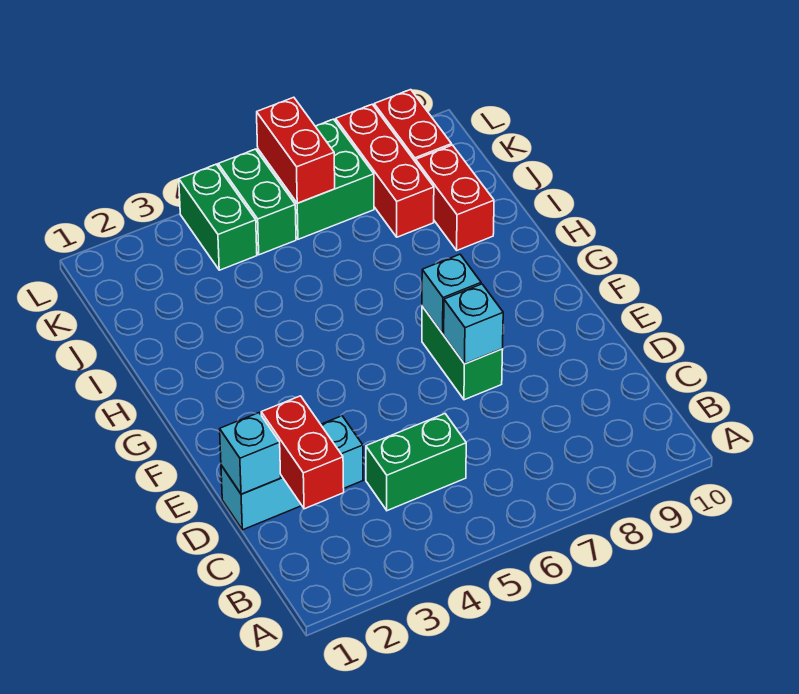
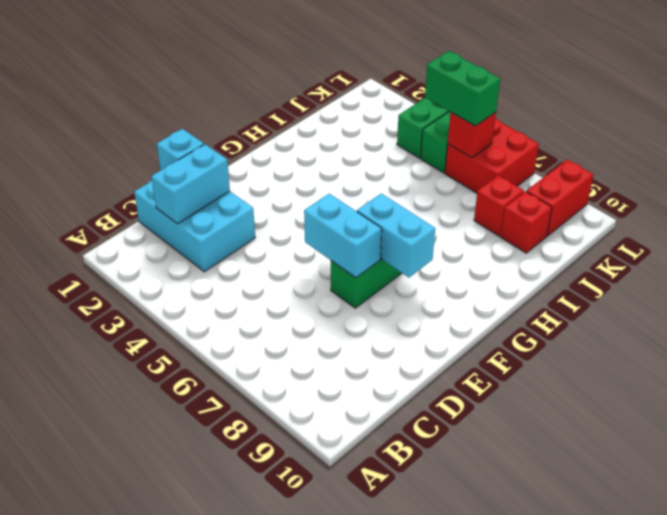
red 1x2 brick [261,396,344,509] -> cyan 1x2 brick [151,144,230,224]
green 1x2 brick [366,414,466,511] -> green 1x2 brick moved to [425,51,500,126]
cyan 1x3 brick [221,416,363,530] -> cyan 2x3 brick [134,181,255,272]
cyan 1x1 brick [444,284,503,364] -> cyan 1x2 brick [304,194,382,278]
cyan 1x1 brick [422,254,481,334] -> cyan 1x2 brick [357,193,435,277]
red 1x2 brick [416,145,494,250] -> red 1x1 brick [501,191,552,253]
red 1x3 brick [336,105,434,237] -> red 1x1 brick [474,175,524,236]
green 2x2 brick [258,119,374,239] -> red 2x2 brick [445,118,539,193]
red 1x2 brick [257,97,335,203] -> red 1x1 brick [448,112,496,158]

